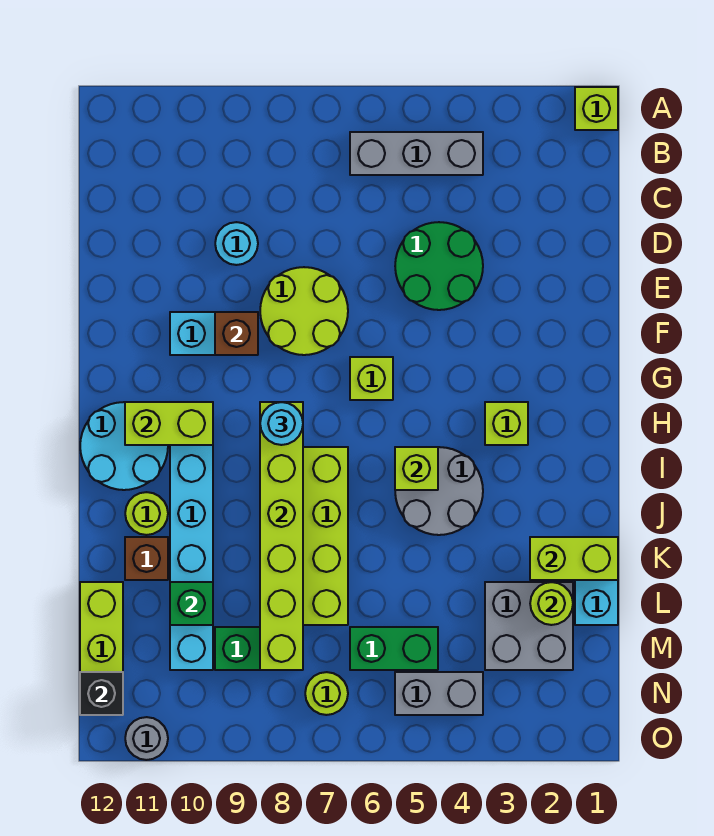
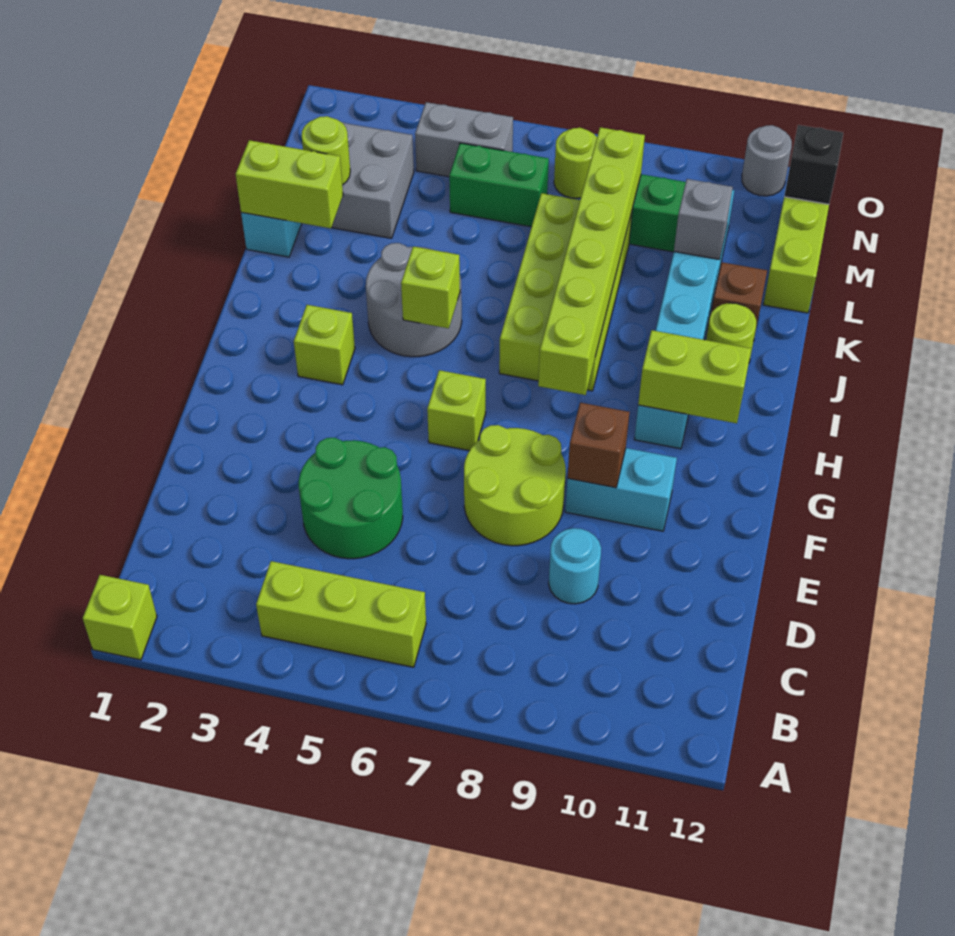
grey 1x3 brick [350,132,483,175] -> lime 1x3 brick [256,561,426,667]
cyan 1x1 round brick [260,402,303,445] -> none
cyan 2x2 round brick [80,402,168,490] -> none
green 1x1 brick [170,582,213,625] -> grey 1x1 brick [674,179,733,259]

